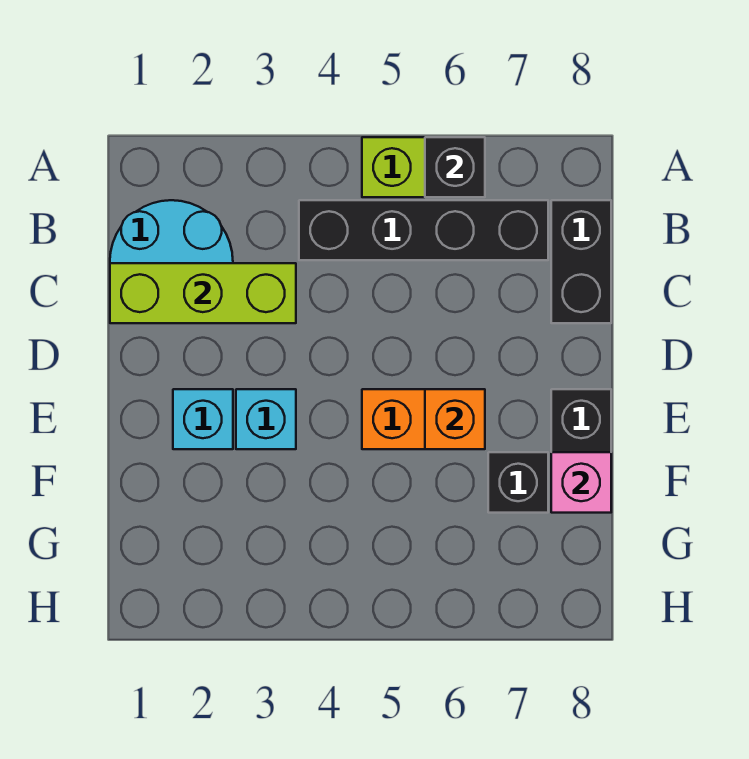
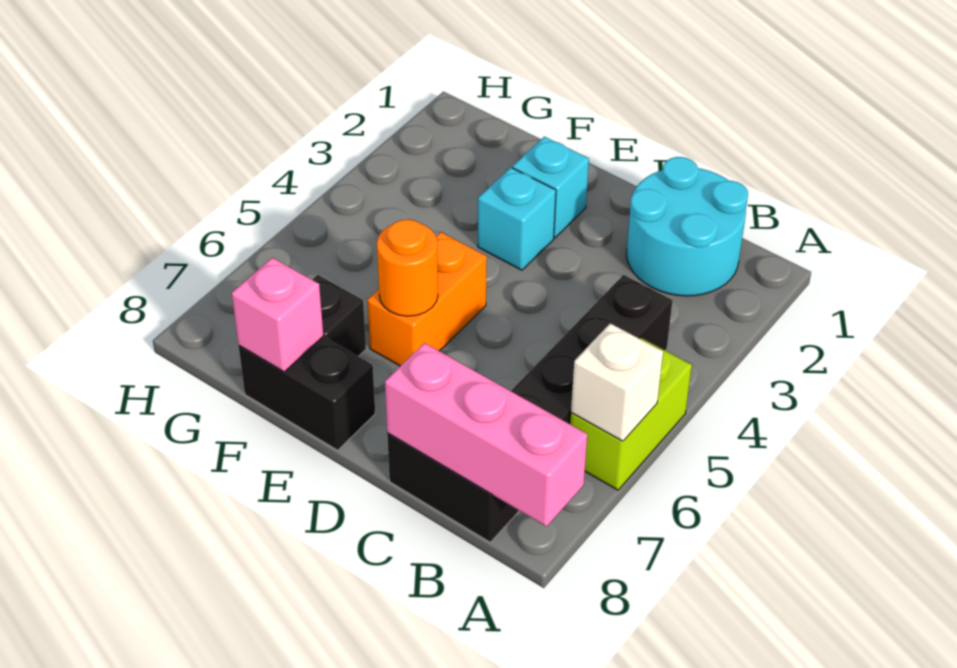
black 1x1 brick [425,137,485,197] -> white 1x1 brick [571,323,663,441]
none -> pink 1x3 brick [385,343,587,527]
lime 1x3 brick [110,263,296,323] -> none
orange 1x1 brick [425,389,485,449] -> orange 1x1 round brick [377,219,438,316]

